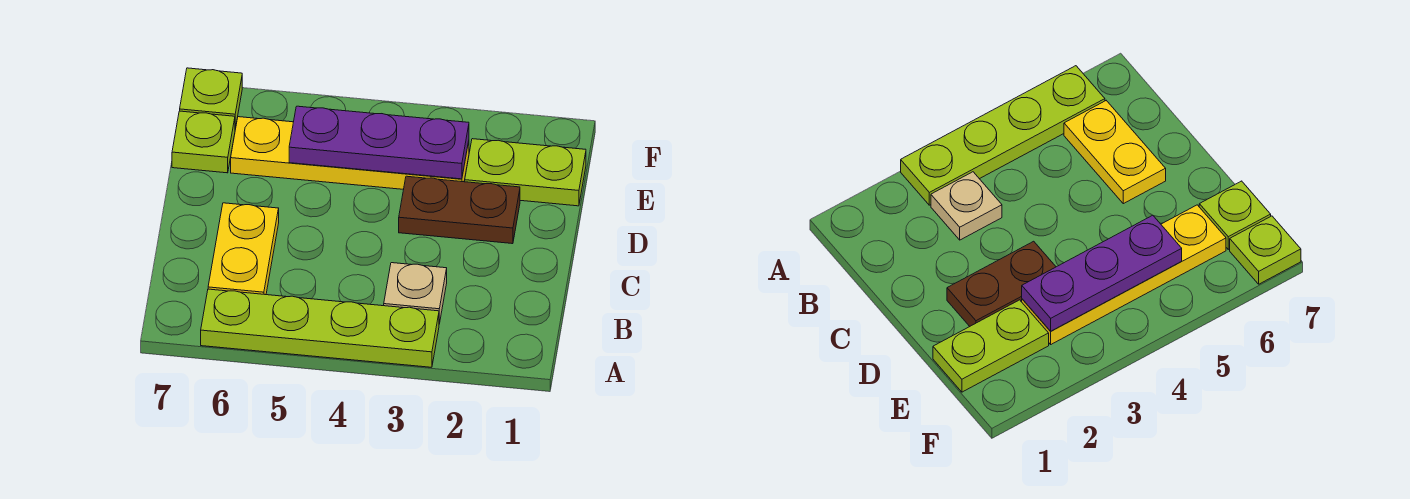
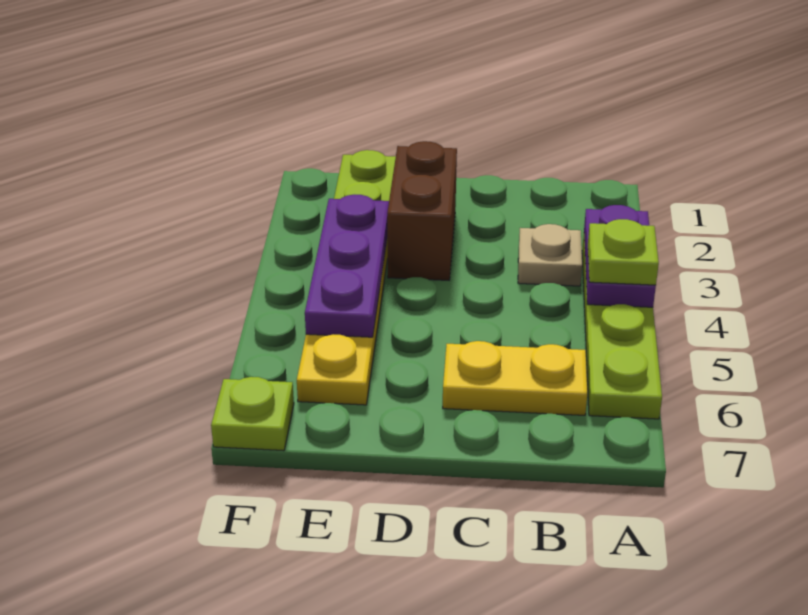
none -> purple 1x2 plate [584,205,656,307]
brown 1x2 plate [399,176,520,244] -> brown 1x2 brick [387,141,457,280]
lime 1x1 plate [172,111,235,173] -> lime 1x1 plate moved to [588,219,659,285]

